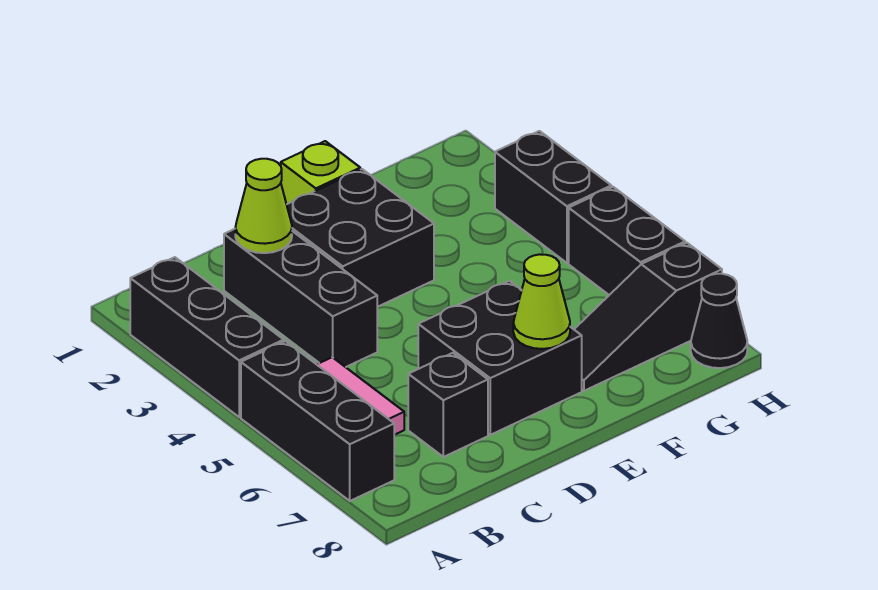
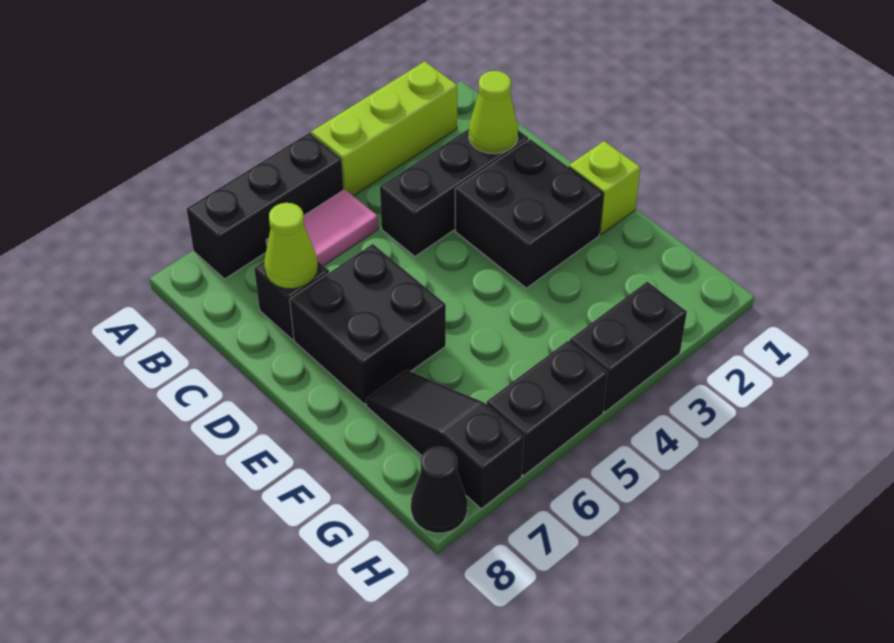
black 1x3 brick [130,257,284,417] -> lime 1x3 brick [311,62,457,196]
lime 1x1 cone [513,254,570,349] -> lime 1x1 cone moved to [264,203,318,289]

